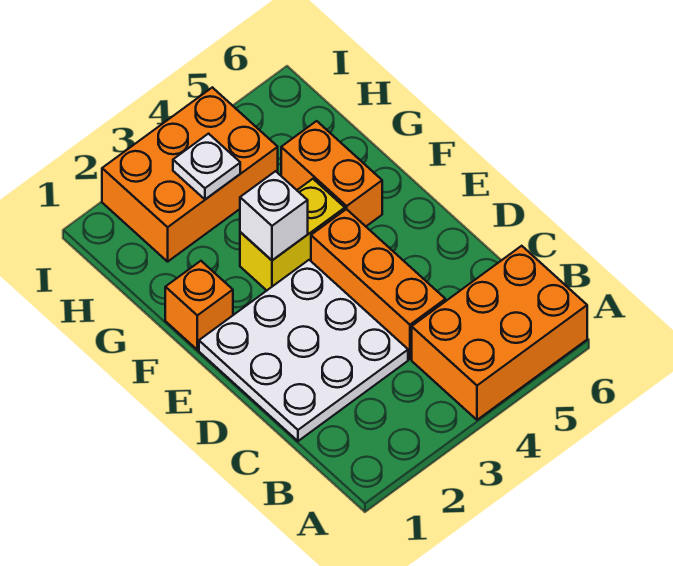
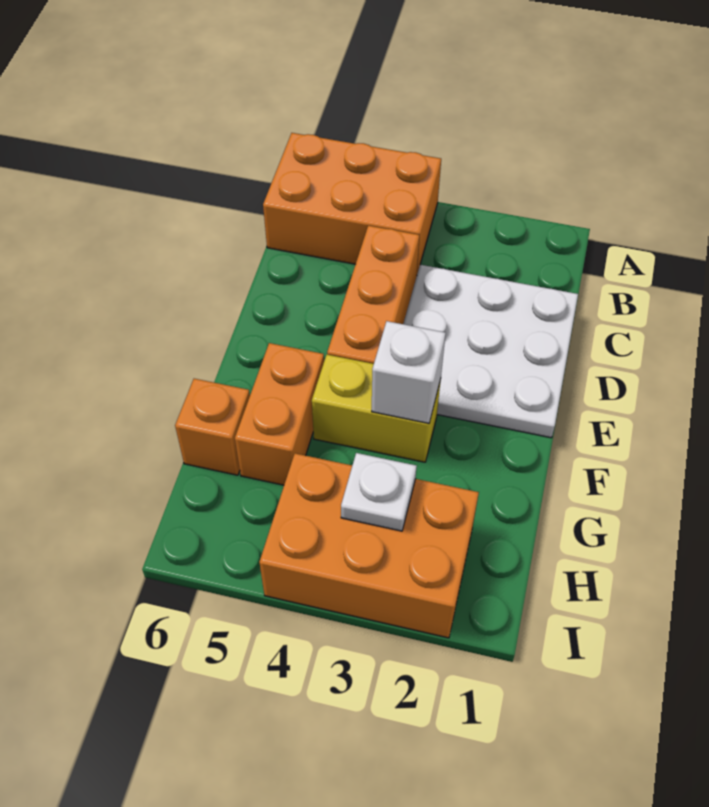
orange 1x1 brick [165,261,233,350] -> orange 1x1 brick moved to [175,379,250,475]

